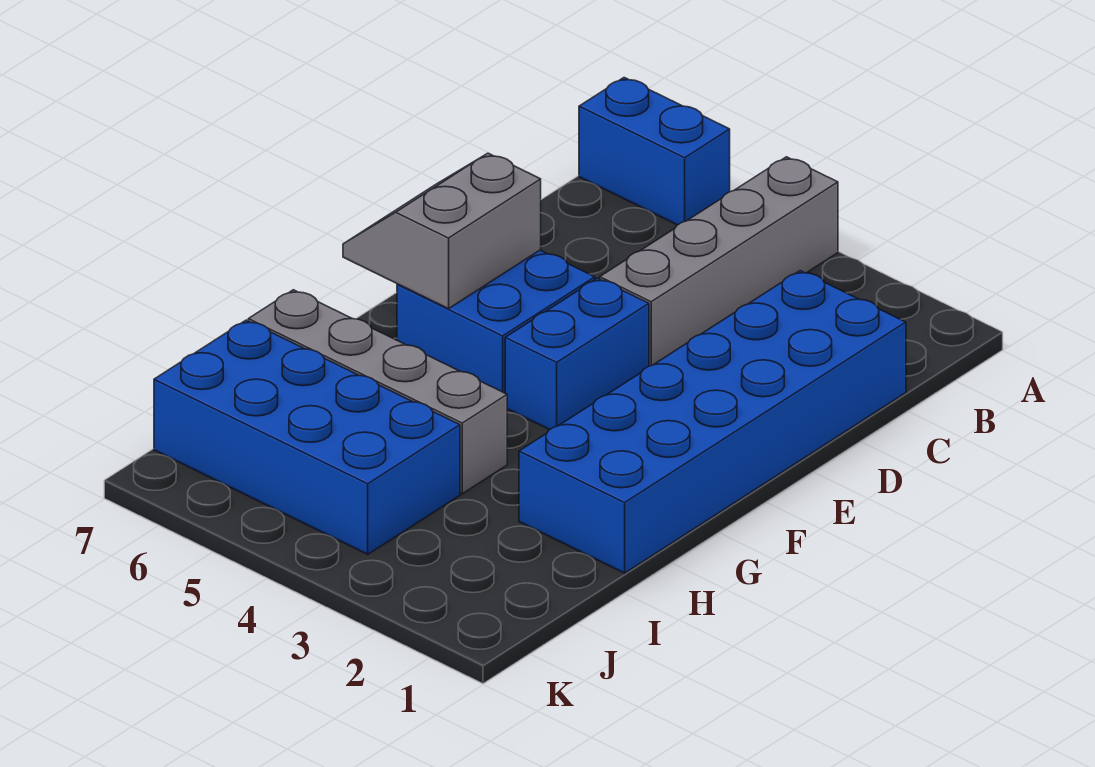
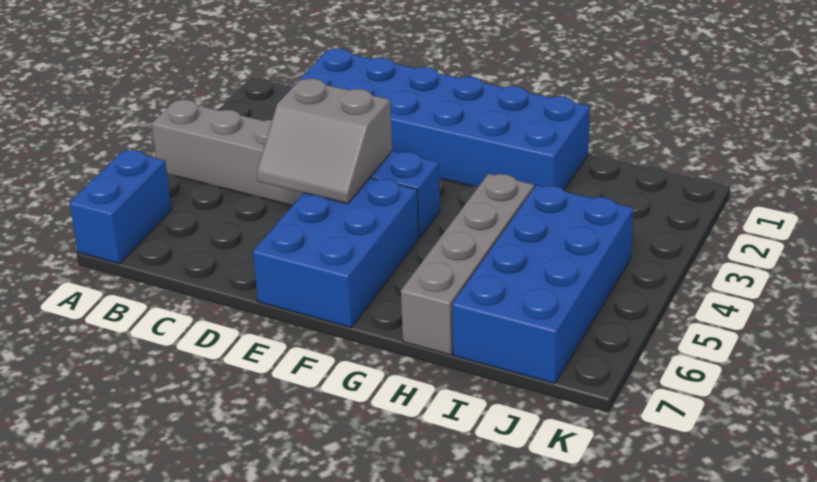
blue 2x2 brick [397,250,595,393] -> blue 2x3 brick [253,178,419,328]
grey 2x2 slope [343,153,541,309] -> grey 2x2 slope moved to [257,79,392,204]

